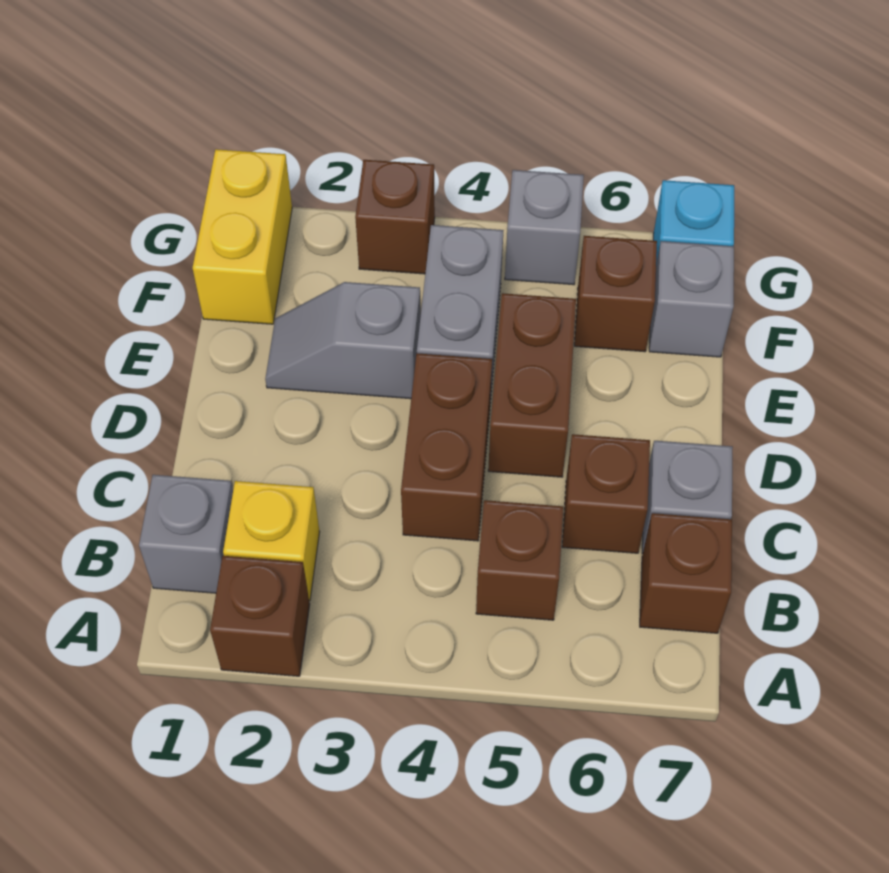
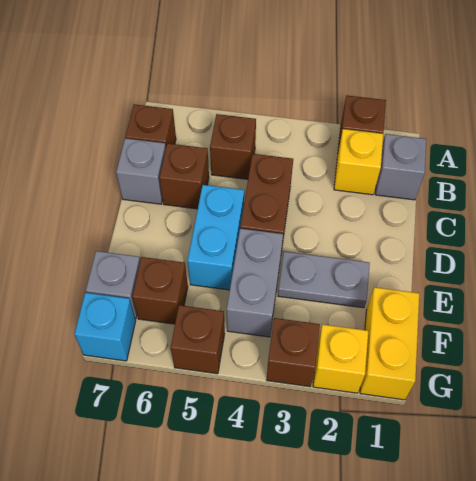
brown 1x2 brick [488,293,576,477] -> cyan 1x2 brick [188,185,244,290]
grey 1x2 slope [265,282,421,399] -> grey 1x2 plate [278,251,370,308]
none -> yellow 1x1 brick [313,324,368,393]
grey 1x1 brick [505,170,584,285] -> brown 1x1 brick [171,305,225,374]

